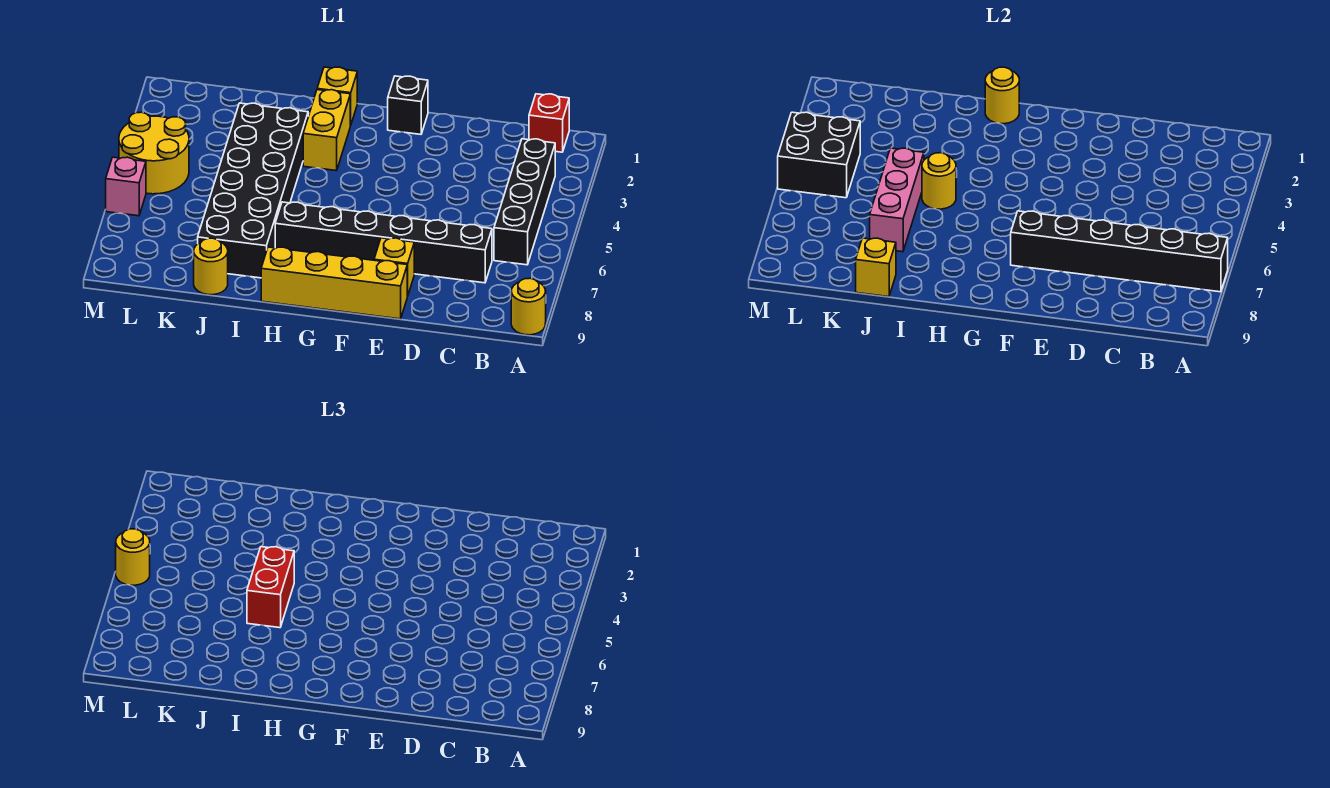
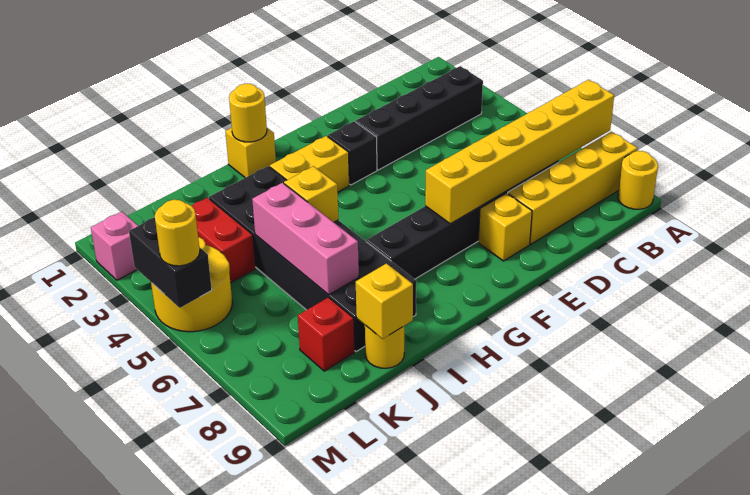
black 1x6 brick [1011,211,1228,292] -> yellow 1x6 brick [425,80,614,224]
red 1x1 brick [529,94,569,152] -> red 1x1 brick moved to [298,297,355,371]
black 1x4 brick [494,139,555,265] -> black 1x4 brick turned to [356,66,483,170]
yellow 1x4 brick [261,247,407,319] -> yellow 1x4 brick moved to [508,132,637,244]
black 1x1 brick [388,76,428,134] -> black 1x1 brick moved to [328,121,377,185]
yellow 1x2 brick [303,90,351,171] -> yellow 1x2 brick turned to [270,136,349,192]
yellow 1x1 round brick [922,153,956,209] -> yellow 1x1 brick [284,166,338,222]
red 1x2 brick [247,547,294,628] -> red 1x2 brick moved to [192,198,255,283]
black 2x2 brick [778,112,860,198] -> black 1x2 brick [129,218,212,308]
pink 1x1 brick [106,157,146,216] -> pink 1x1 brick moved to [91,212,138,280]

